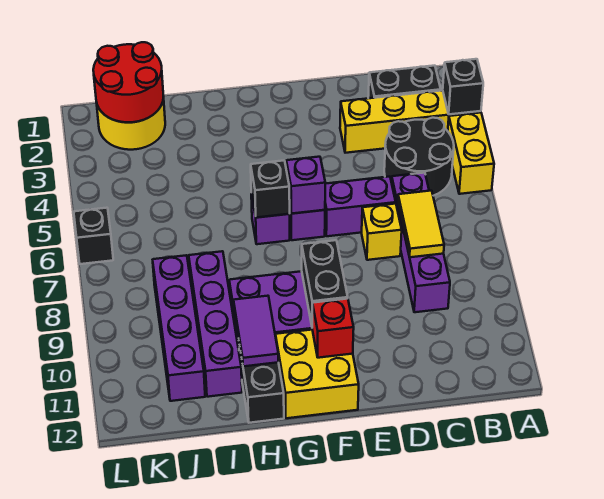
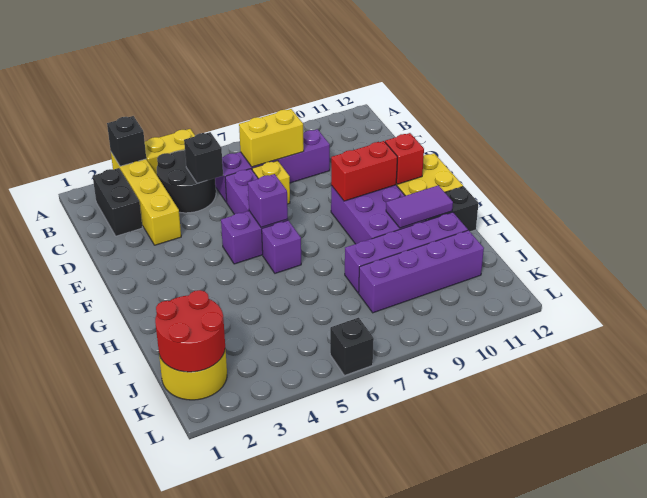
yellow 1x2 tile [398,191,444,257] -> yellow 1x2 brick [239,109,304,167]
black 1x2 brick [302,240,348,325] -> red 1x2 brick [331,141,397,201]
black 1x1 brick [251,160,290,218] -> black 1x1 brick moved to [184,132,223,183]

